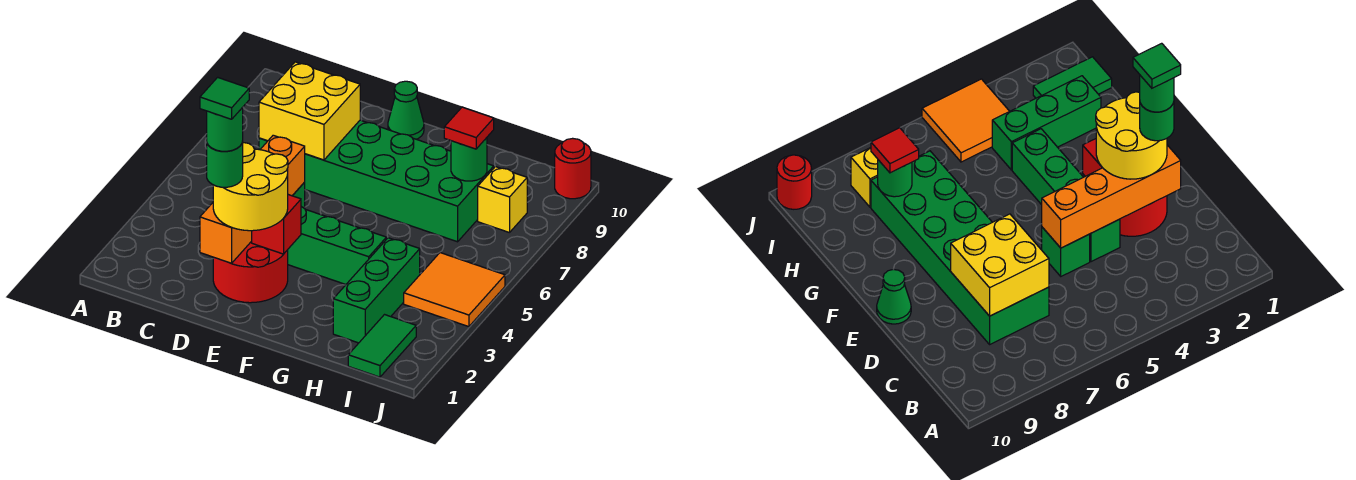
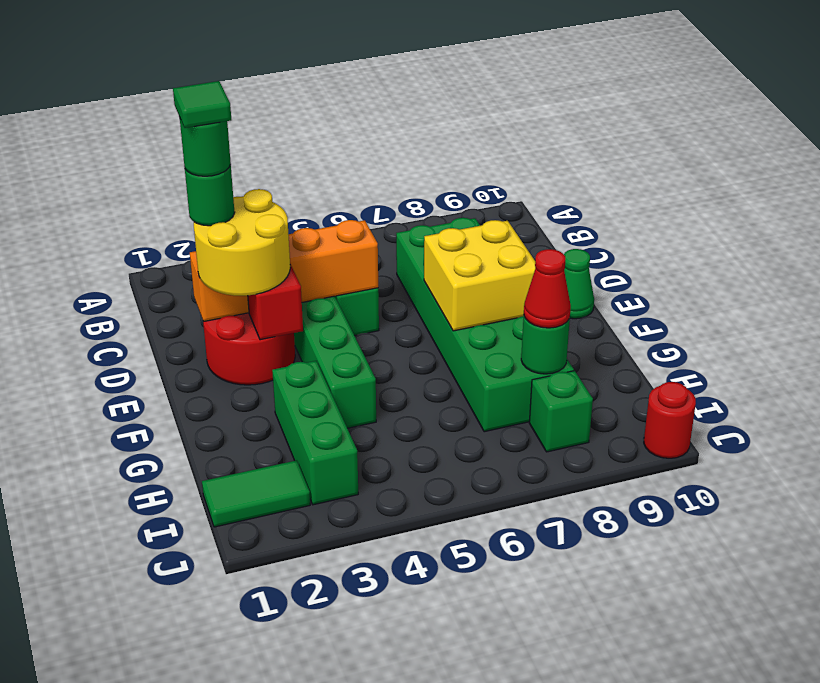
yellow 2x2 brick [259,62,360,160] -> yellow 2x2 brick moved to [424,220,535,331]
green 1x3 brick [333,238,420,343] -> green 1x3 brick turned to [272,361,358,505]
red 1x1 tile [444,107,494,149] -> red 1x1 cone [524,249,571,328]
orange 2x2 tile [404,253,505,327] -> none
yellow 1x1 brick [478,167,527,233] -> green 1x1 brick [529,371,593,452]

